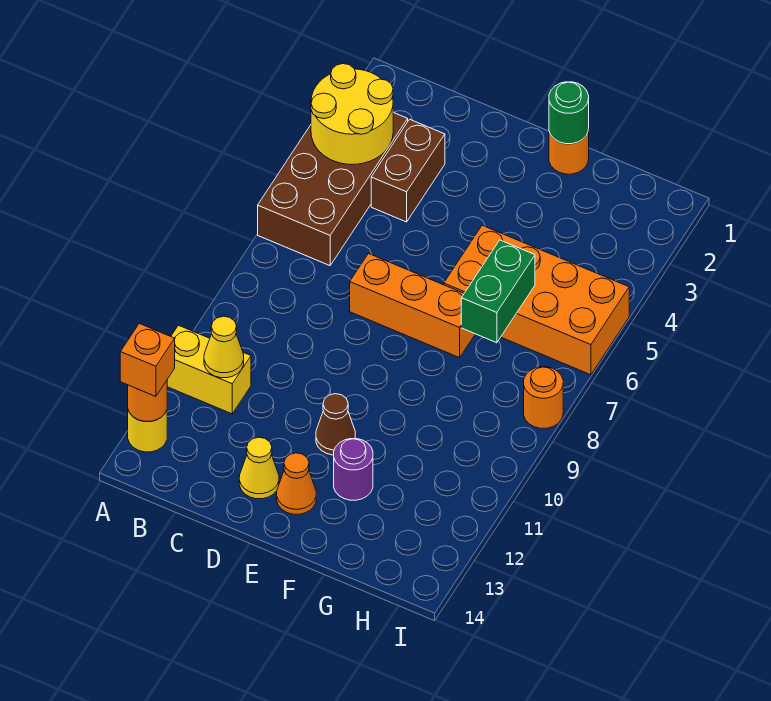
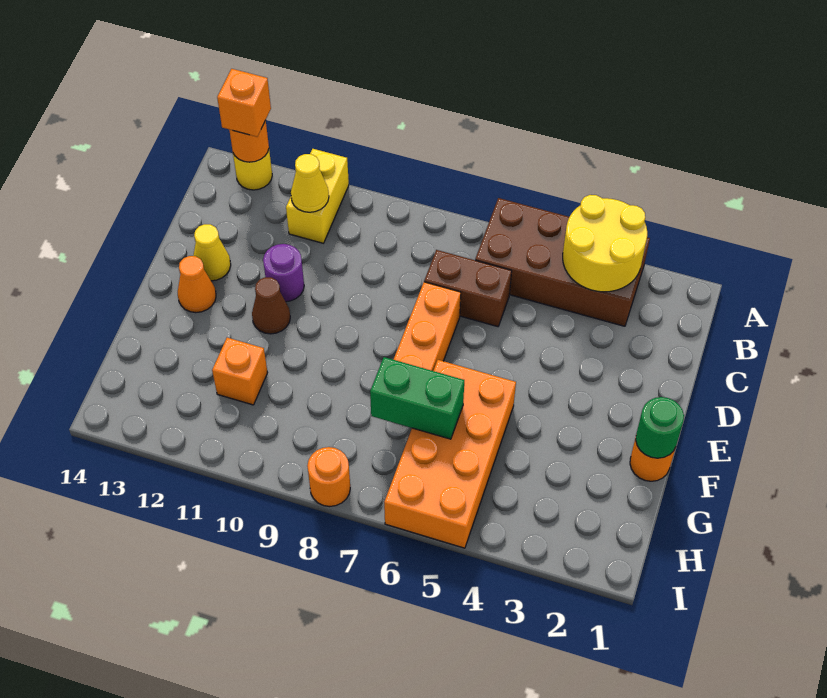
brown 1x2 brick [371,119,445,222] -> brown 1x2 brick moved to [424,250,512,327]
purple 1x1 round brick [334,439,373,500] -> purple 1x1 round brick moved to [263,244,304,302]
none -> orange 1x1 brick [212,338,268,405]

